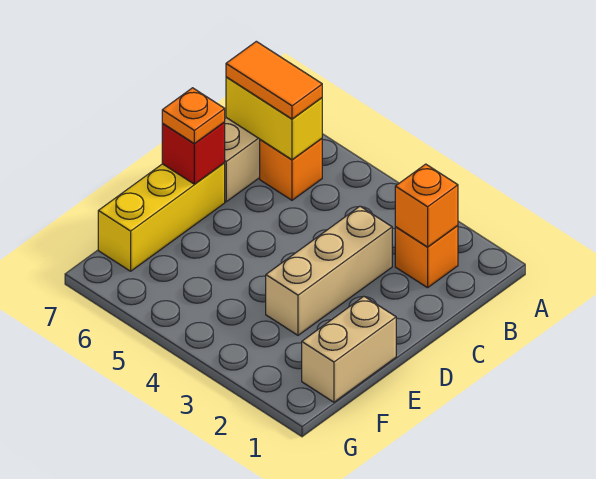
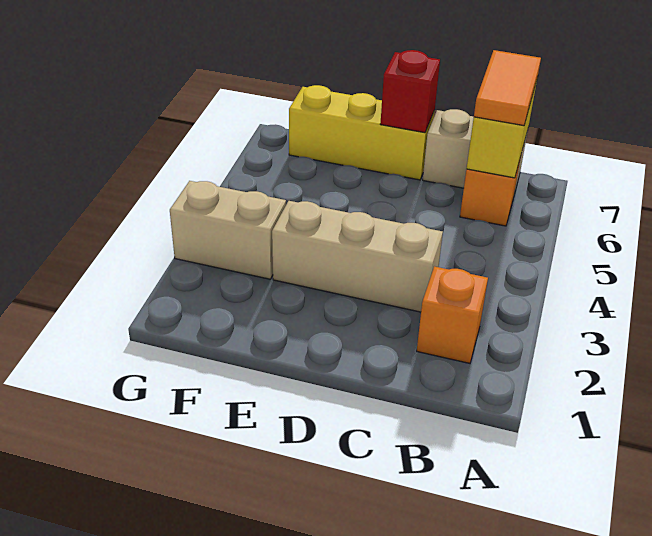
orange 1x1 brick [395,164,458,247] -> none
orange 1x1 plate [162,88,225,143] -> none
tan 1x2 brick [302,296,396,402] -> tan 1x2 brick moved to [170,181,286,279]

